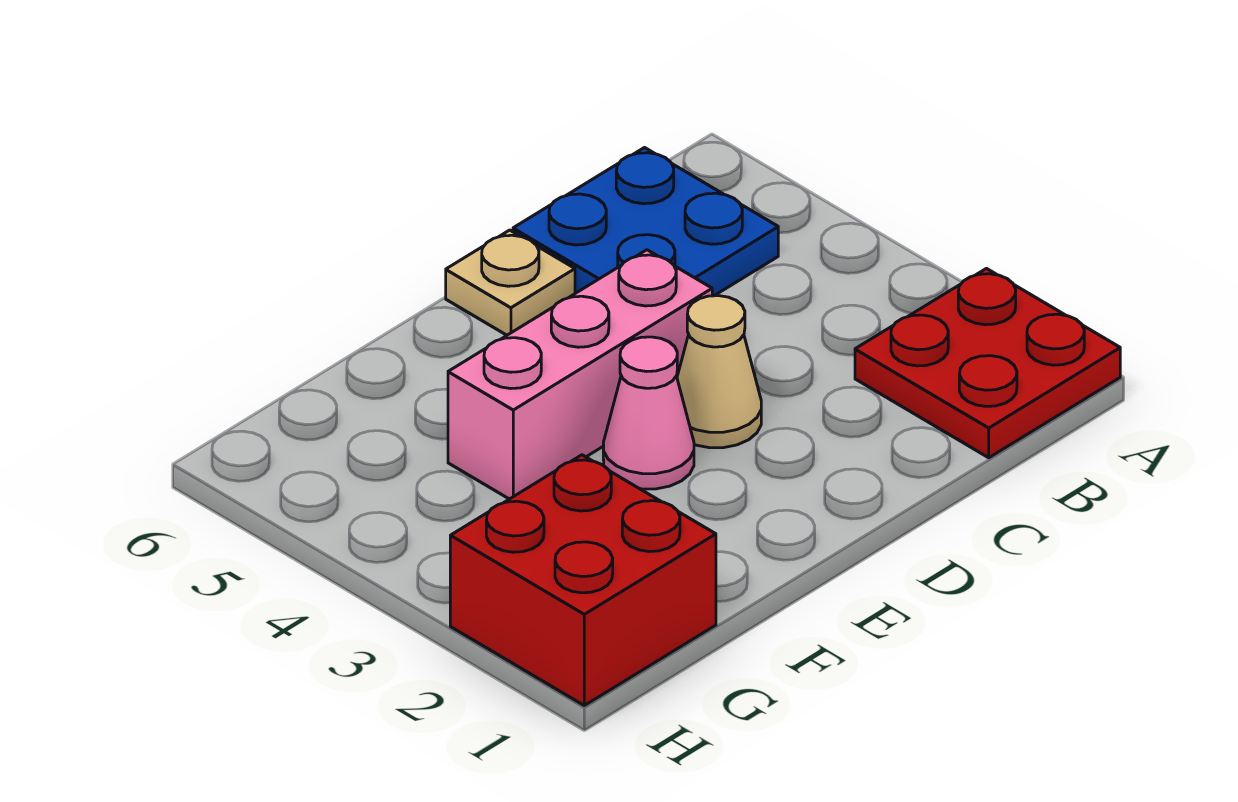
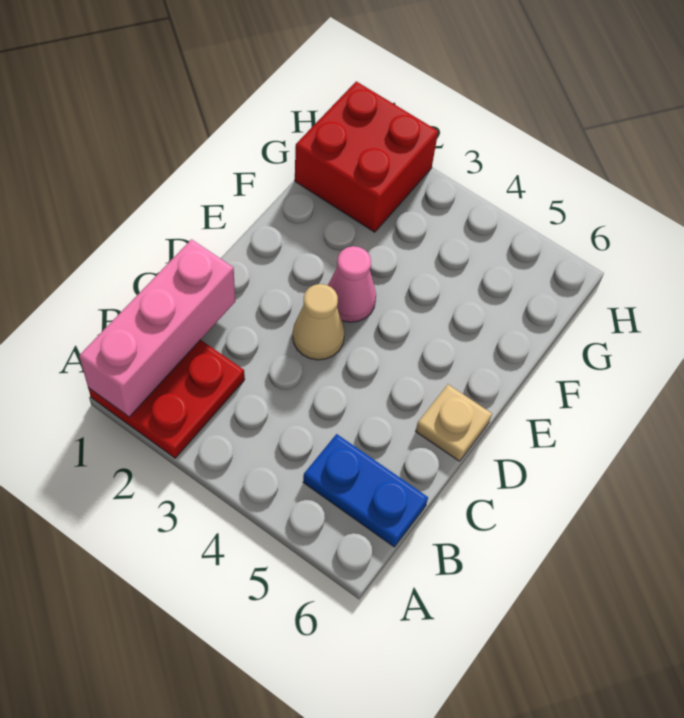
blue 2x2 plate [513,148,778,296] -> blue 1x2 plate [303,434,428,547]
pink 1x3 brick [448,250,712,499] -> pink 1x3 brick moved to [79,239,235,417]

